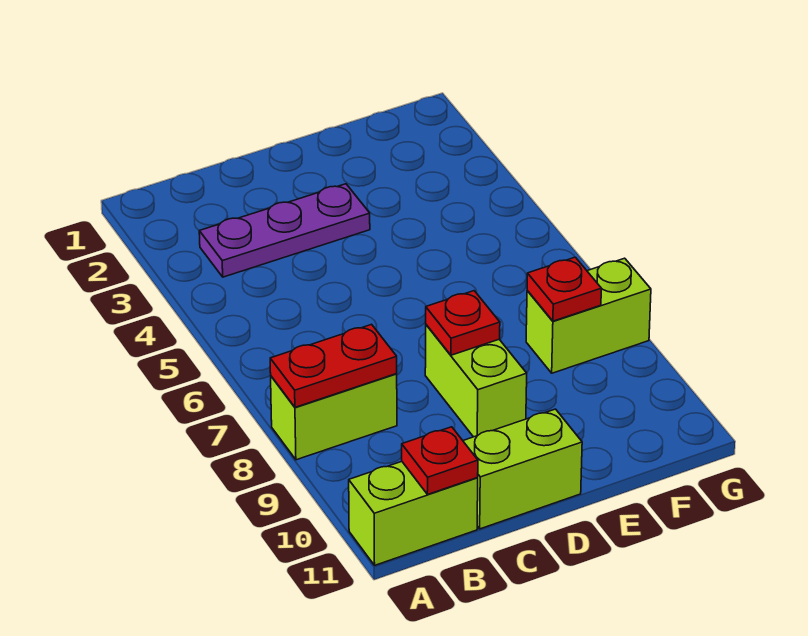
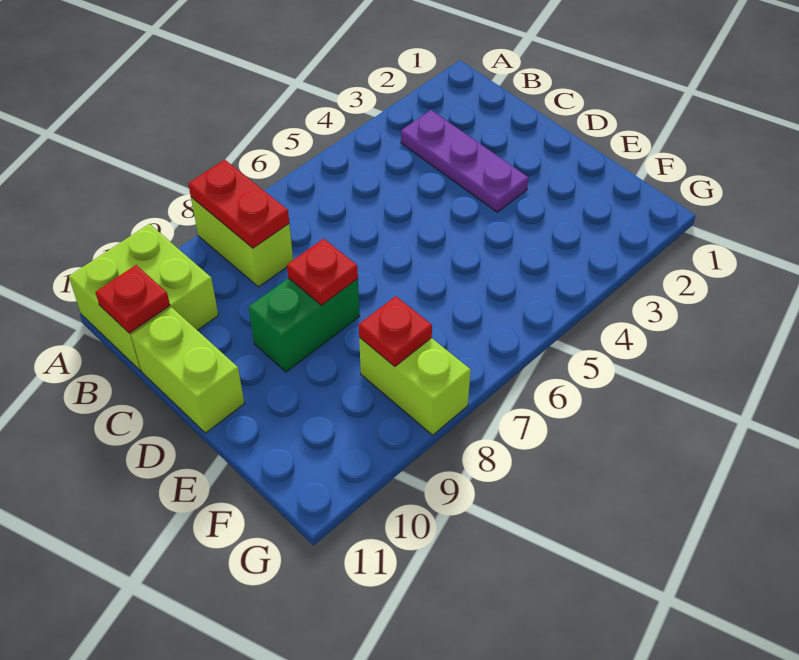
lime 1x2 brick [349,462,478,565] -> lime 2x2 brick [69,224,218,371]
lime 1x2 brick [425,325,527,437] -> green 1x2 brick [249,278,360,372]

